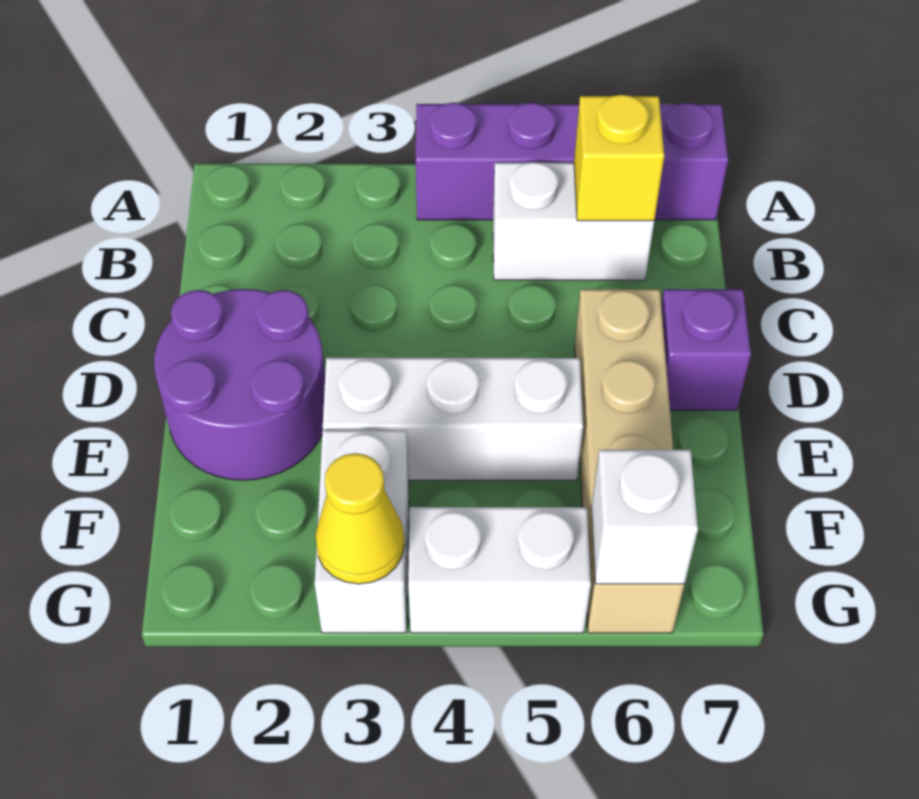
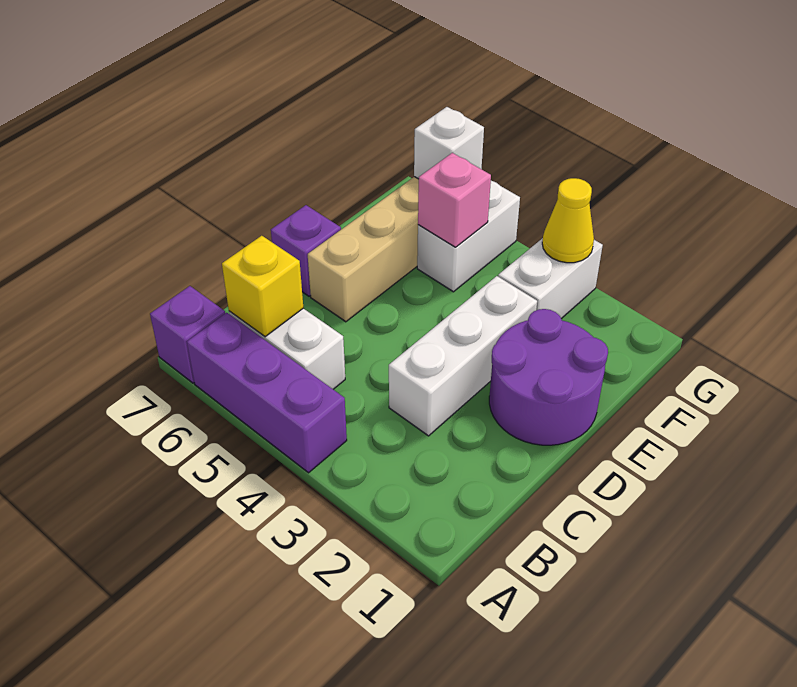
white 1x3 brick [323,358,583,480] -> white 1x3 brick turned to [389,276,537,436]
none -> pink 1x1 brick [418,153,491,247]
white 1x2 brick [408,507,591,633] -> white 1x2 brick turned to [417,181,520,292]

